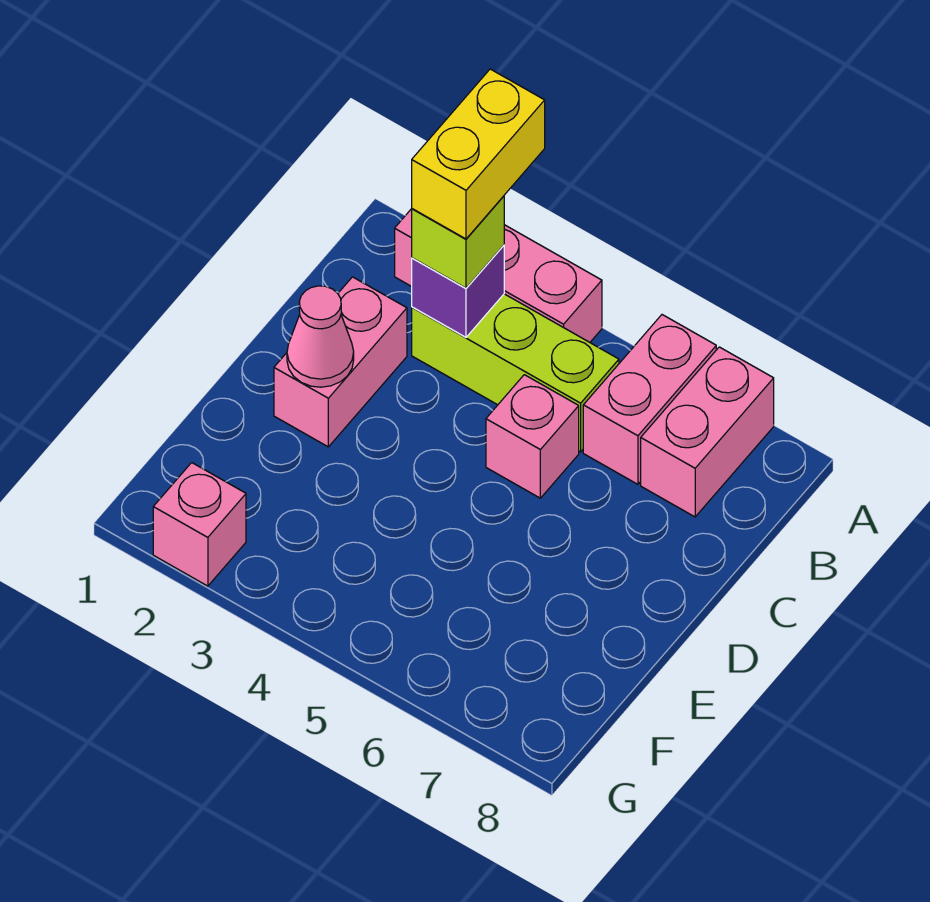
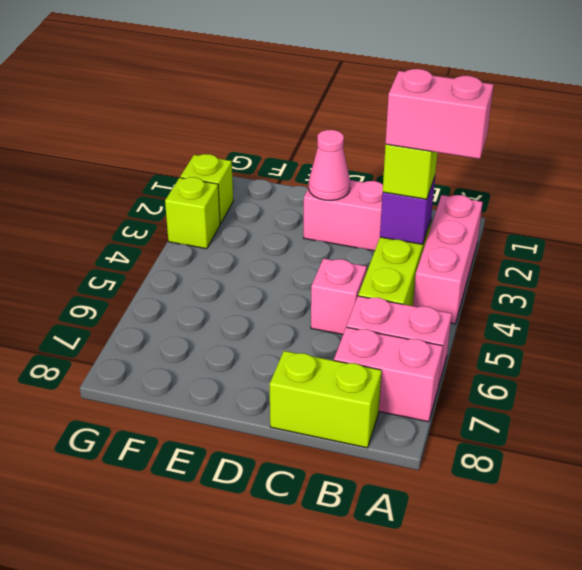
yellow 1x2 brick [412,69,545,239] -> pink 1x2 brick [386,69,494,159]
none -> lime 1x2 brick [270,351,382,448]
pink 1x1 brick [153,463,246,586] -> lime 1x1 brick [180,154,233,224]
none -> lime 1x1 brick [165,177,220,249]

